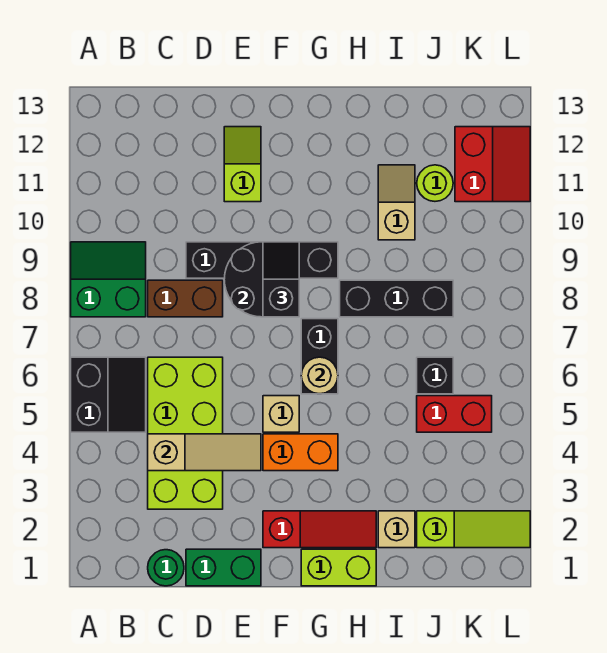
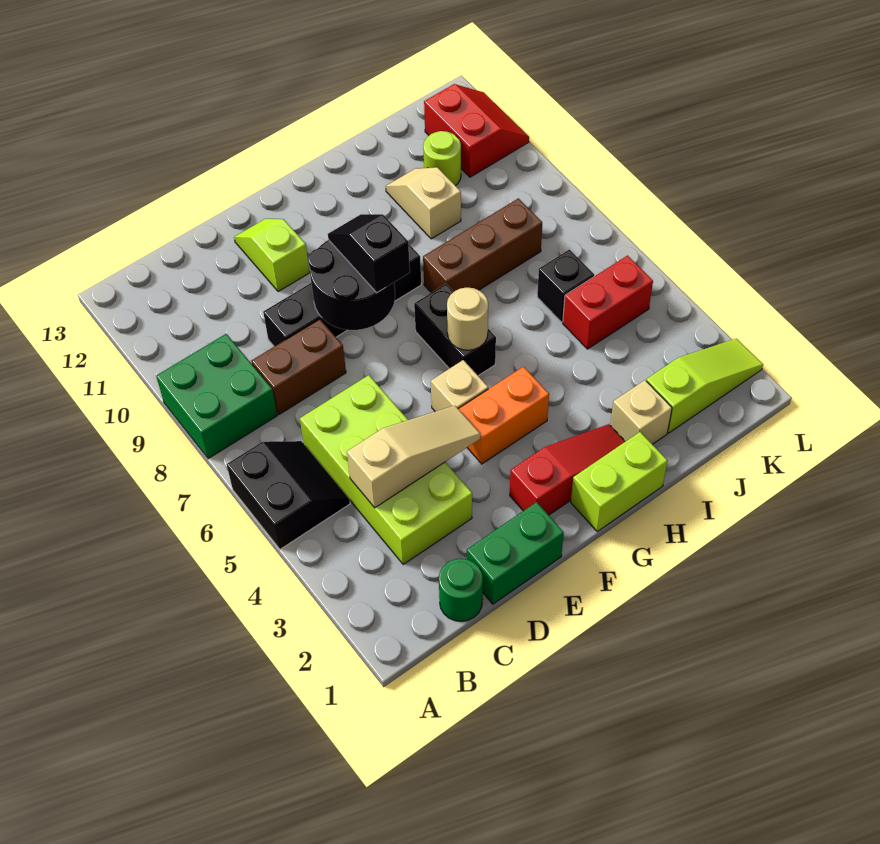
green 2x2 slope [71,242,146,317] -> green 2x2 brick [156,334,277,459]
black 1x3 brick [340,280,453,317] -> brown 1x3 brick [423,198,542,293]

